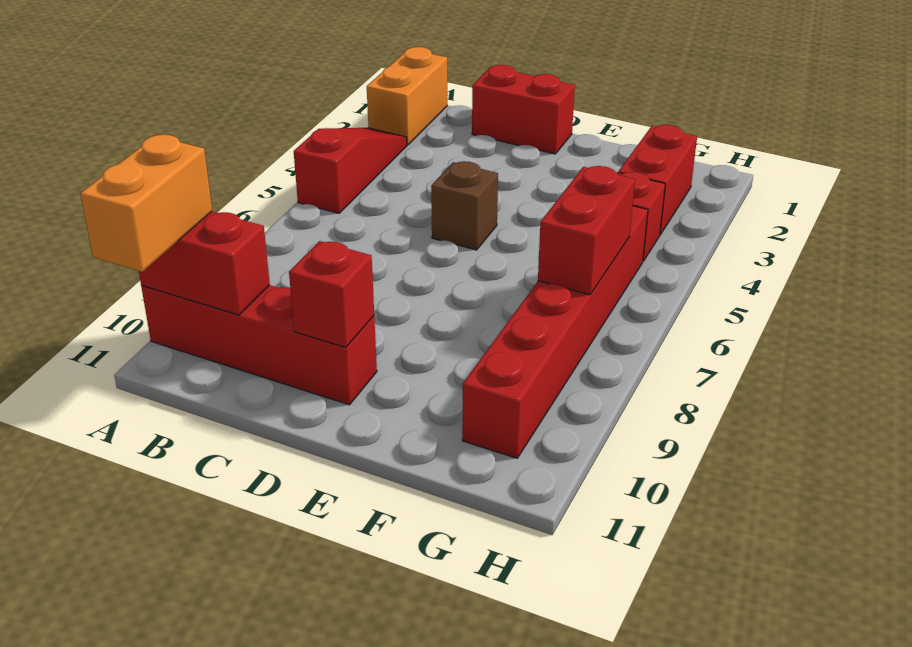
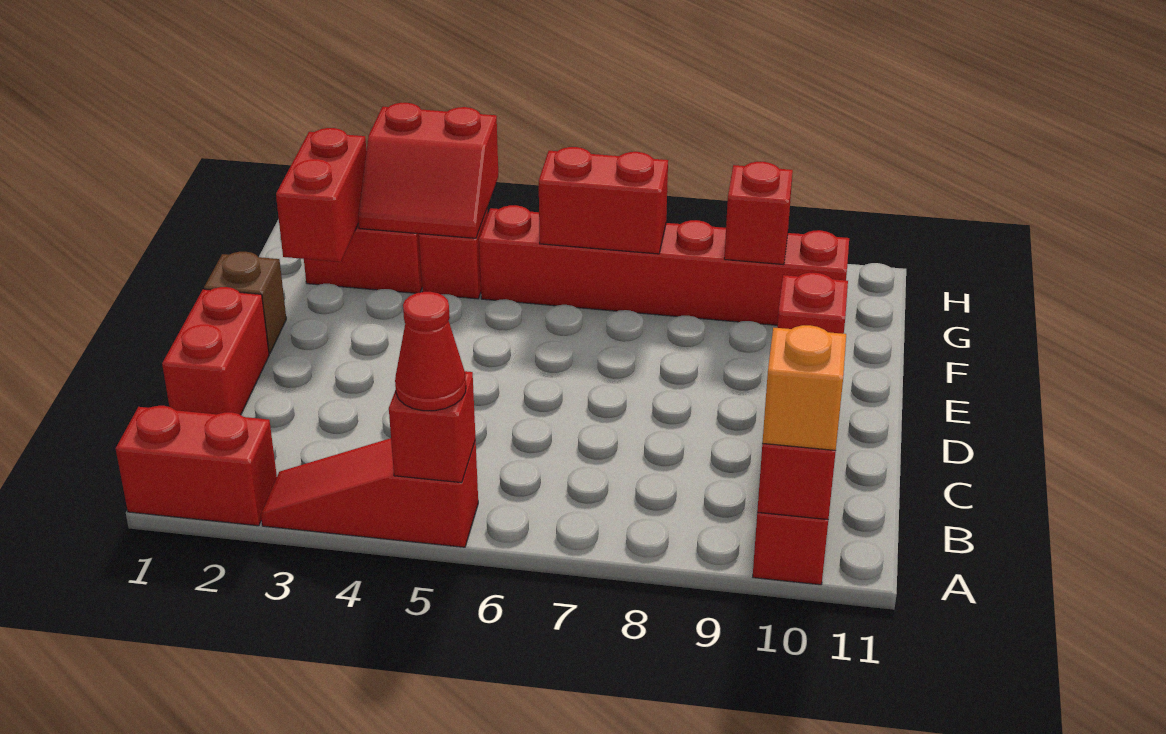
orange 1x2 brick [367,47,447,145] -> red 1x2 brick [116,406,277,526]
none -> red 1x1 brick [389,371,476,483]
none -> red 1x1 cone [395,292,466,411]
orange 1x2 brick [80,135,212,272] -> orange 1x1 brick [763,325,846,450]
brown 1x1 brick [431,161,498,250] -> brown 1x1 brick moved to [204,252,286,354]
none -> red 1x2 brick [276,128,366,262]
none -> red 2x2 slope [358,103,498,238]
none -> red 1x1 brick [724,162,793,265]

